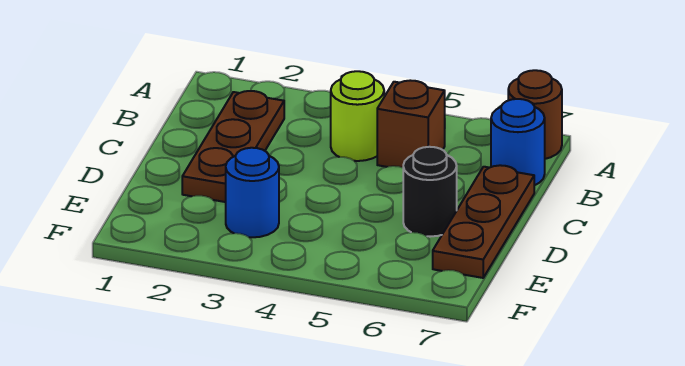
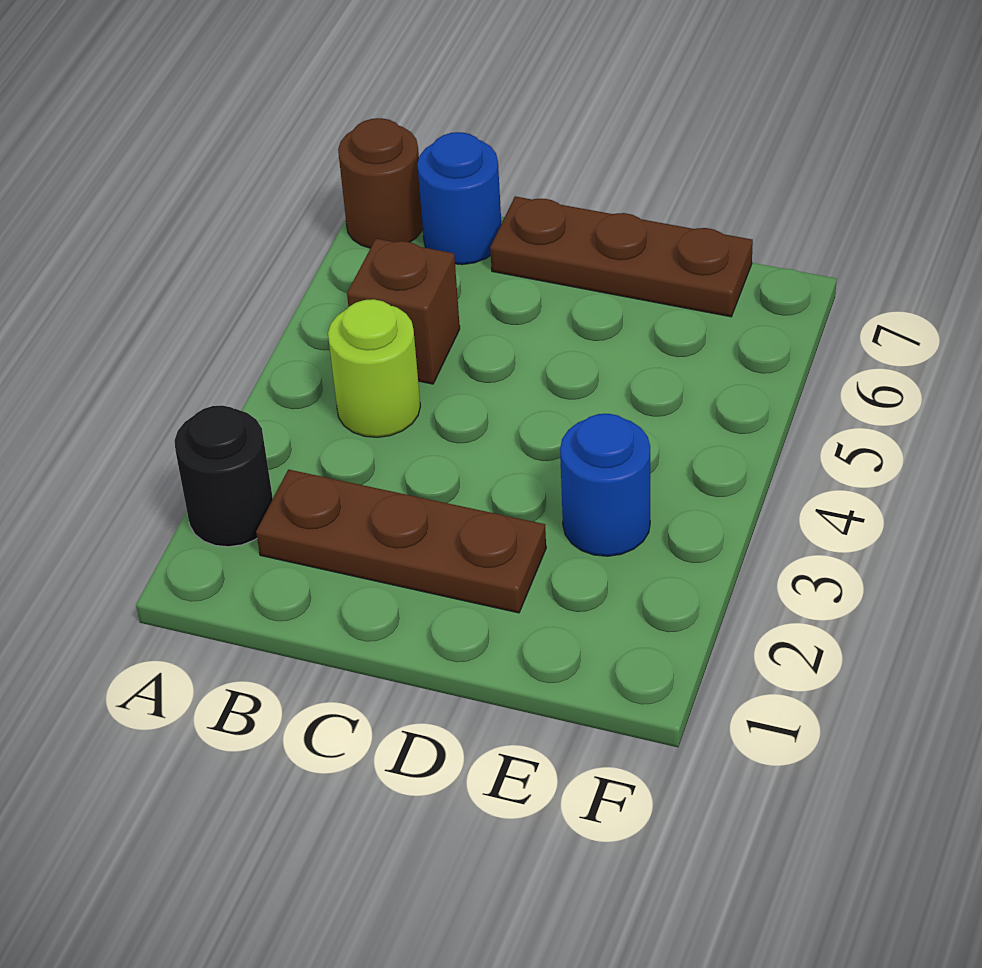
black 1x1 round brick [403,147,457,237] -> black 1x1 round brick moved to [174,405,273,547]

